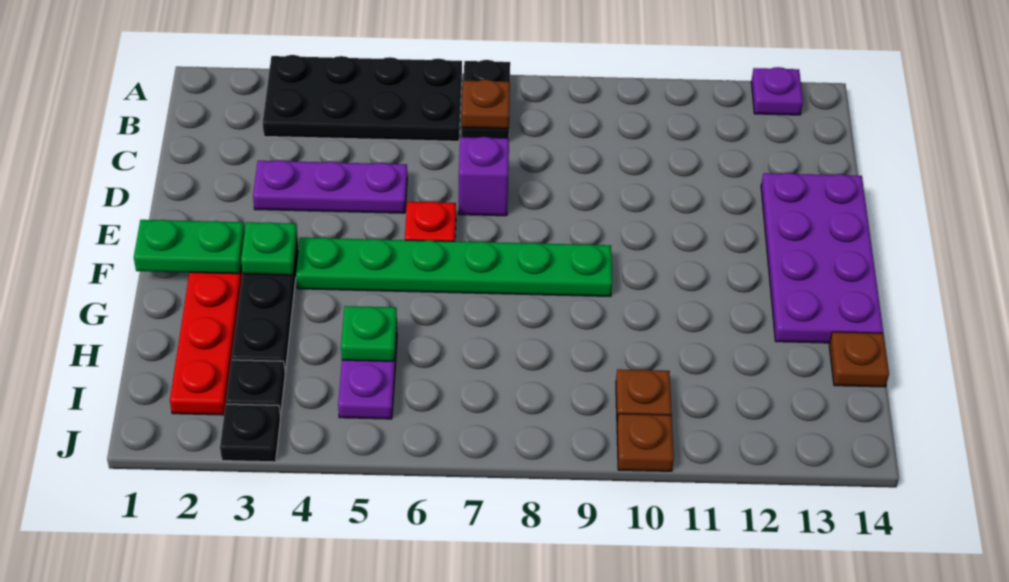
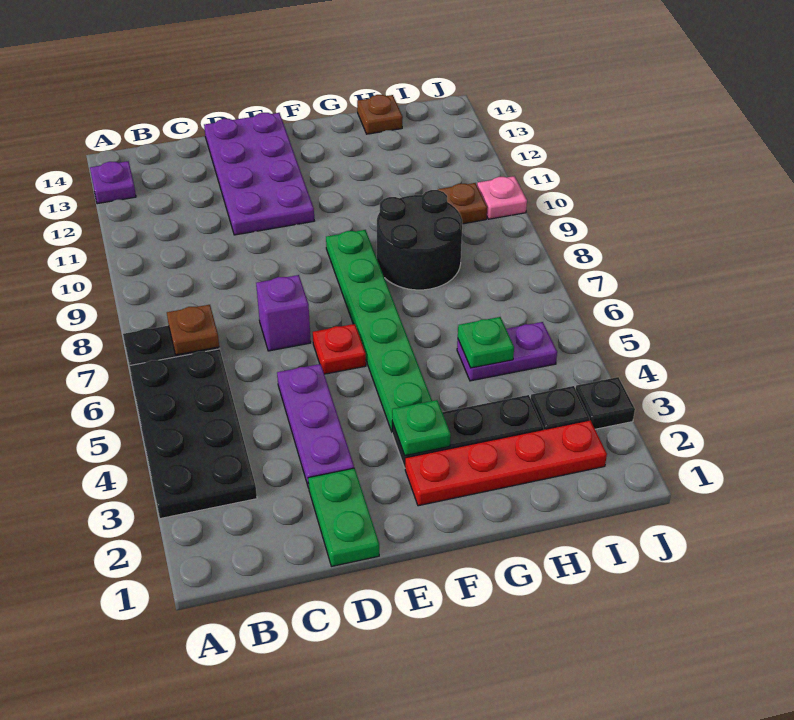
purple 2x4 plate [761,173,883,343] -> purple 2x4 plate turned to [204,113,314,235]
green 1x2 plate [134,220,245,274] -> green 1x2 plate moved to [308,468,379,566]
none -> black 2x2 round brick [377,190,462,290]
brown 1x1 plate [617,414,674,471] -> pink 1x1 plate [477,176,527,219]

